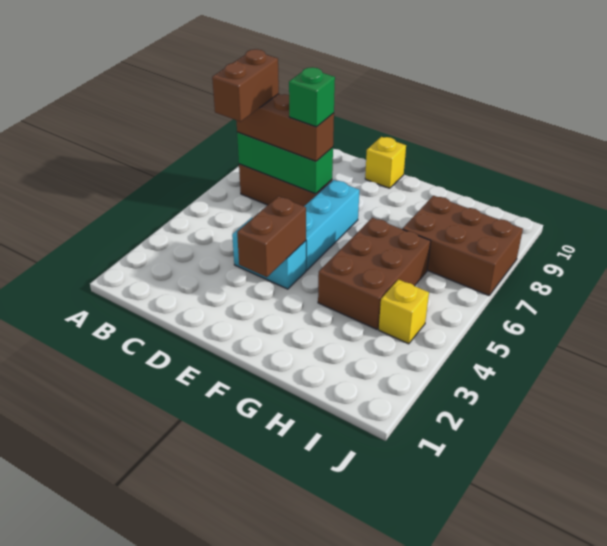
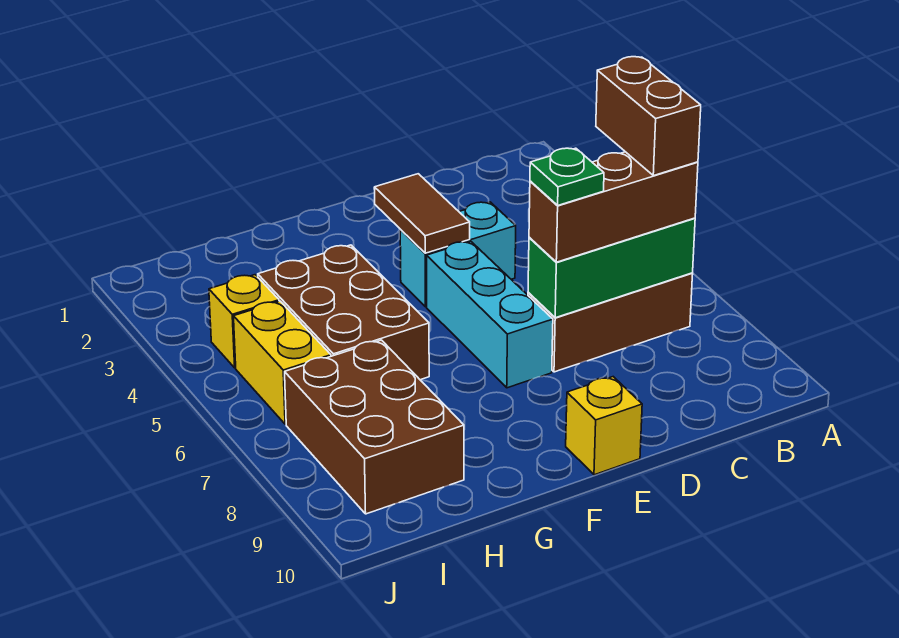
green 1x1 brick [289,67,335,127] -> green 1x1 plate [530,148,604,206]
brown 1x2 brick [237,196,306,277] -> brown 1x2 tile [374,174,470,253]
brown 2x3 brick [403,196,523,295] -> brown 2x3 brick turned to [285,340,464,514]
none -> yellow 1x2 brick [234,301,331,424]

